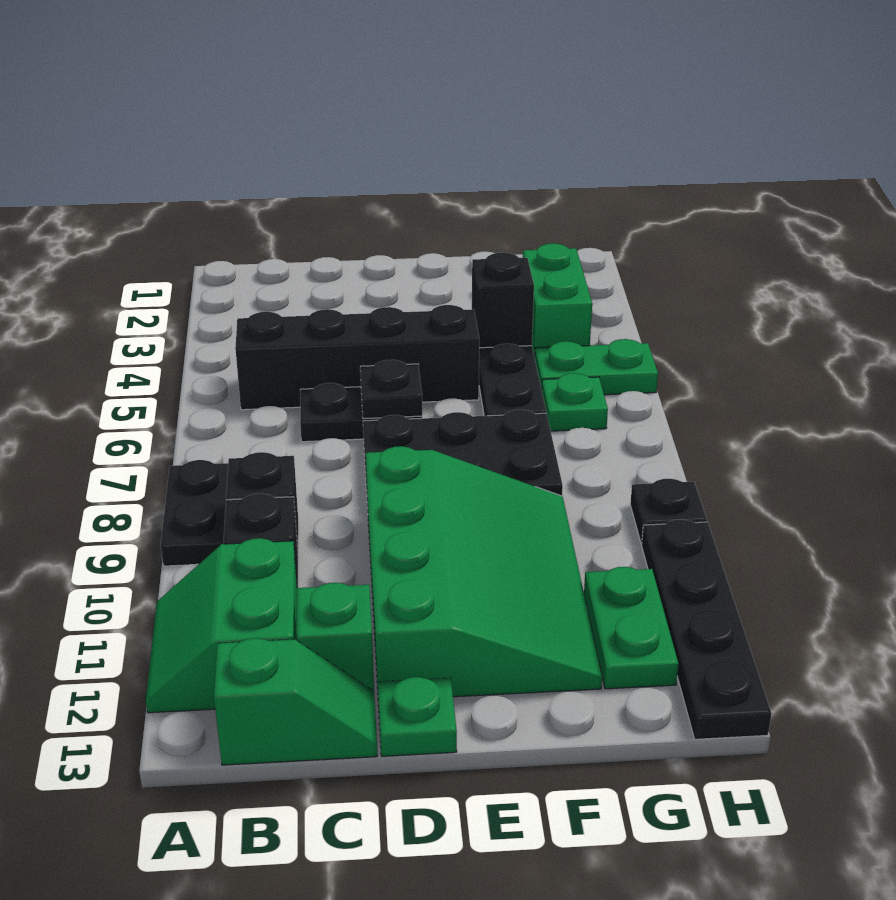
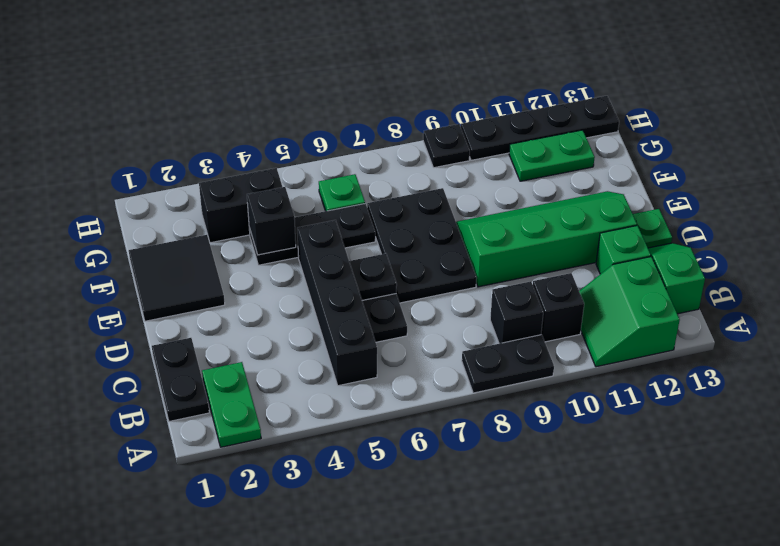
green 2x2 slope [146,538,297,713] -> green 2x2 slope turned to [579,257,680,367]
none -> black 1x2 plate [152,338,209,421]
green 3x4 slope [366,446,602,697] -> green 2x4 slope [456,191,637,287]
none -> black 2x2 tile [129,235,225,321]
green 1x2 brick [523,243,592,358] -> black 1x2 brick [199,168,282,243]
green 1x2 plate [535,339,658,395] -> green 1x2 plate moved to [202,362,261,447]

